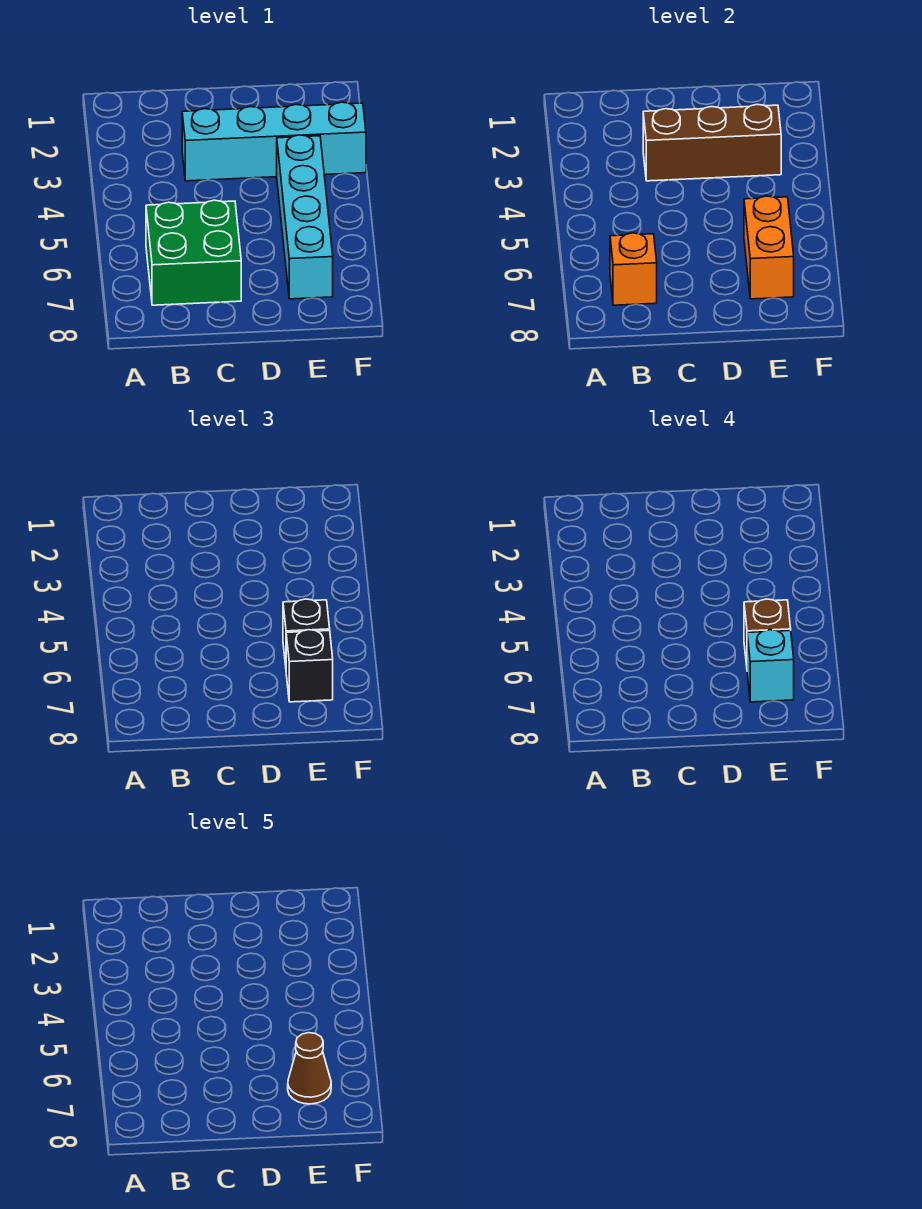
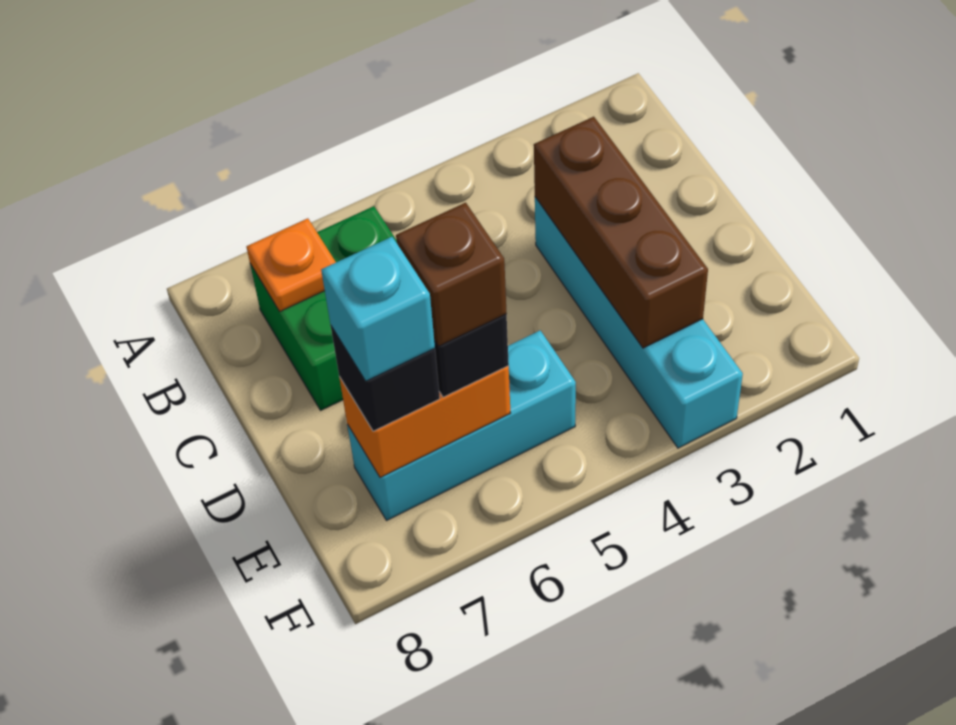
orange 1x1 brick [610,233,657,305] -> orange 1x1 plate [246,218,336,311]
cyan 1x4 brick [277,135,333,299] -> cyan 1x3 brick [347,330,576,521]
brown 1x1 cone [288,1033,331,1104] -> none

